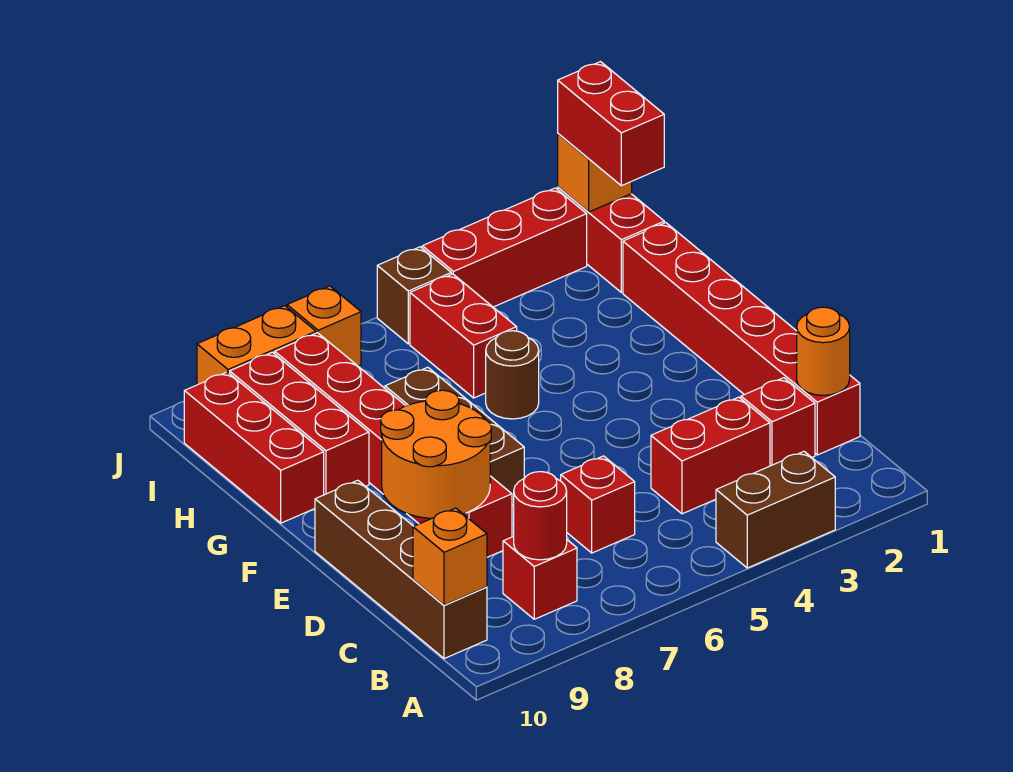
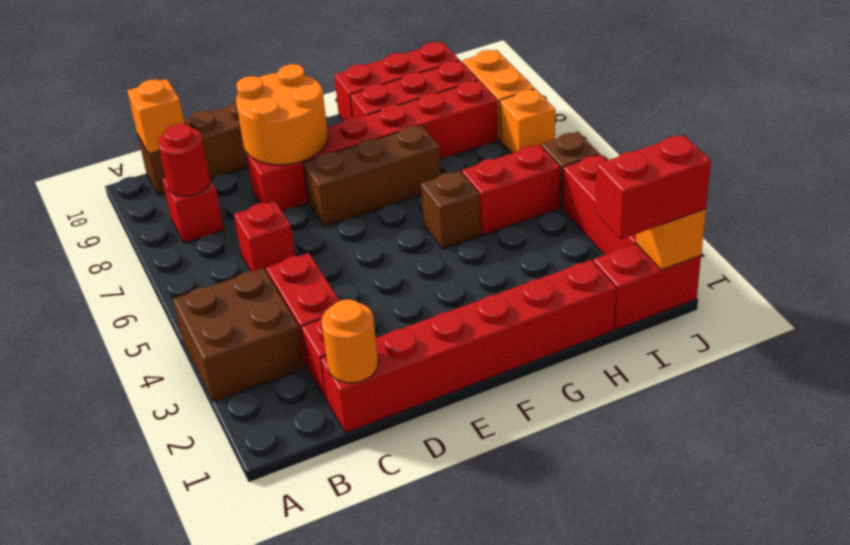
brown 1x2 brick [716,452,835,568] -> brown 2x2 brick [173,268,305,402]
brown 1x1 round brick [486,331,539,419] -> brown 1x1 brick [421,171,481,249]

